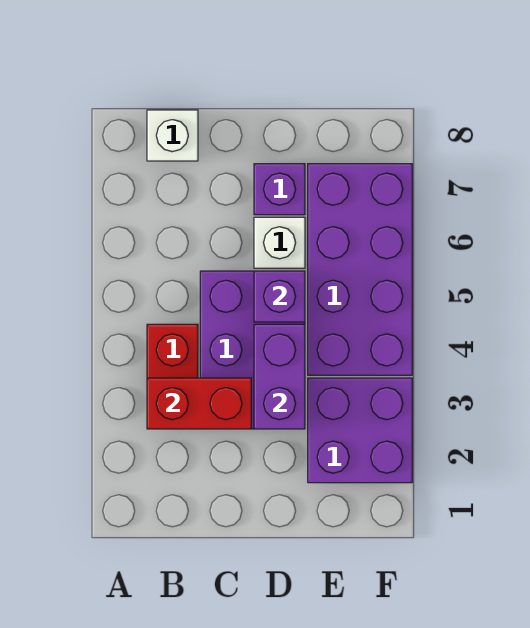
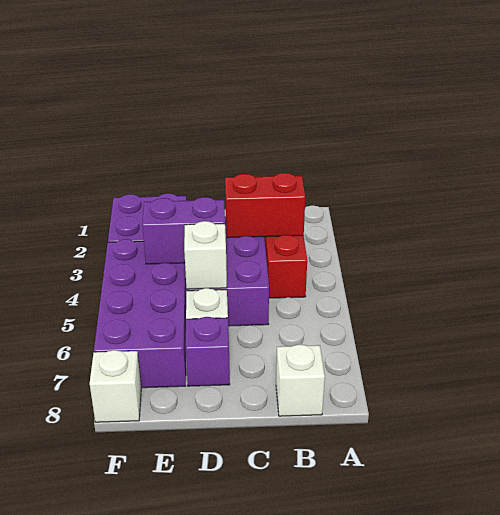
purple 1x2 brick [254,324,305,429] -> purple 1x2 brick turned to [142,197,225,264]
purple 1x1 brick [254,271,305,322] -> white 1x1 brick [184,221,227,289]
none -> white 1x1 brick [90,350,141,422]

